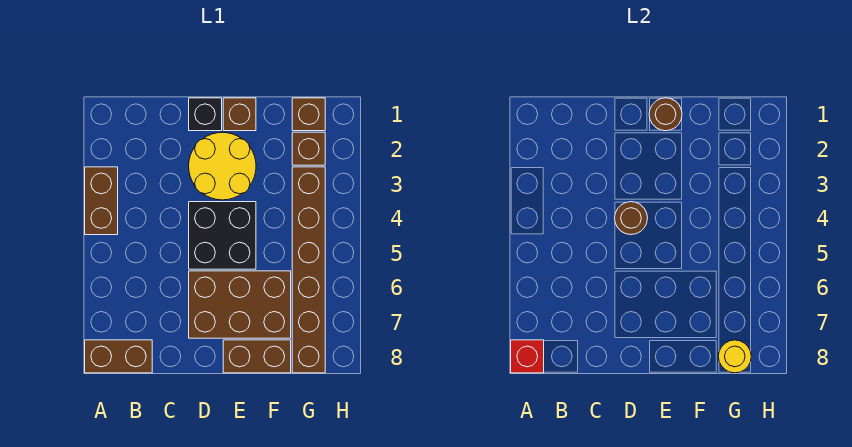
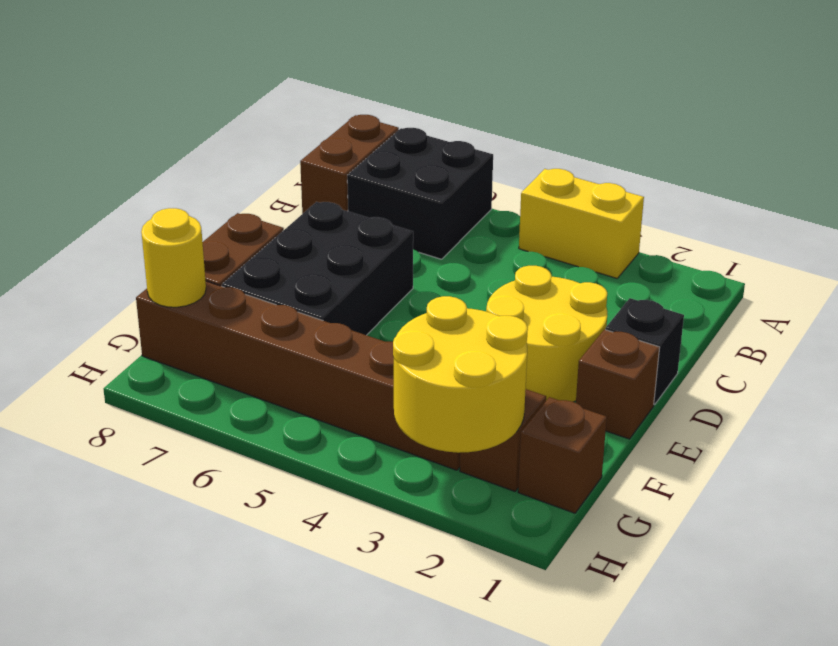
brown 1x2 brick [85,167,118,235] -> yellow 1x2 brick [519,169,644,278]
red 1x1 brick [511,340,544,373] -> none
black 2x2 brick [189,202,256,269] -> black 2x2 brick moved to [347,128,493,259]
brown 1x1 round brick [615,202,647,235] -> none
brown 2x3 brick [189,271,291,338] -> black 2x3 brick [222,202,413,335]
brown 1x1 round brick [649,98,682,131] -> none
none -> yellow 2x2 round brick [393,296,528,453]

